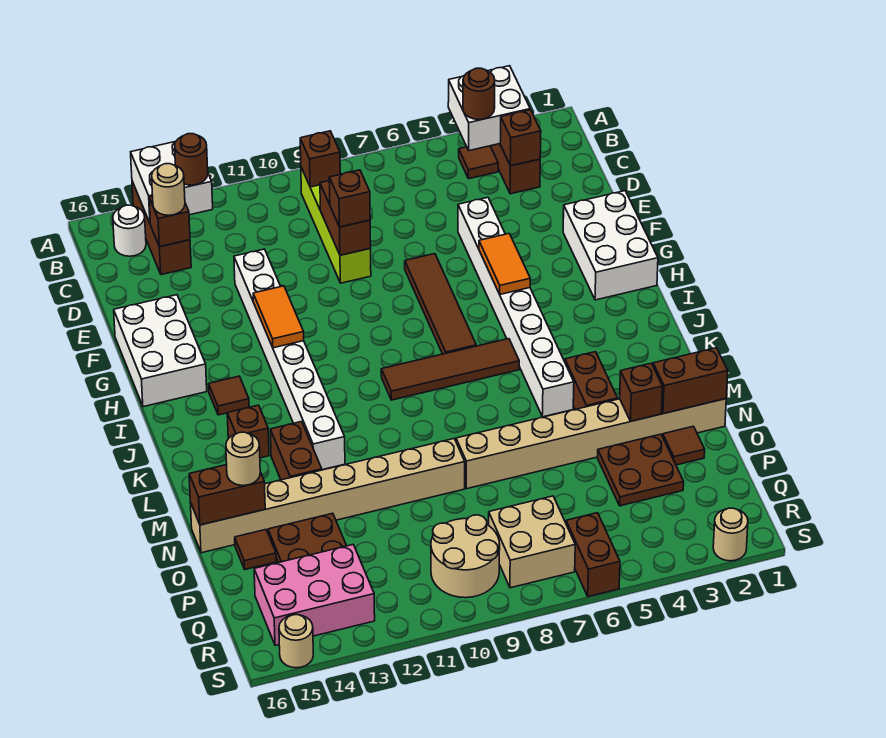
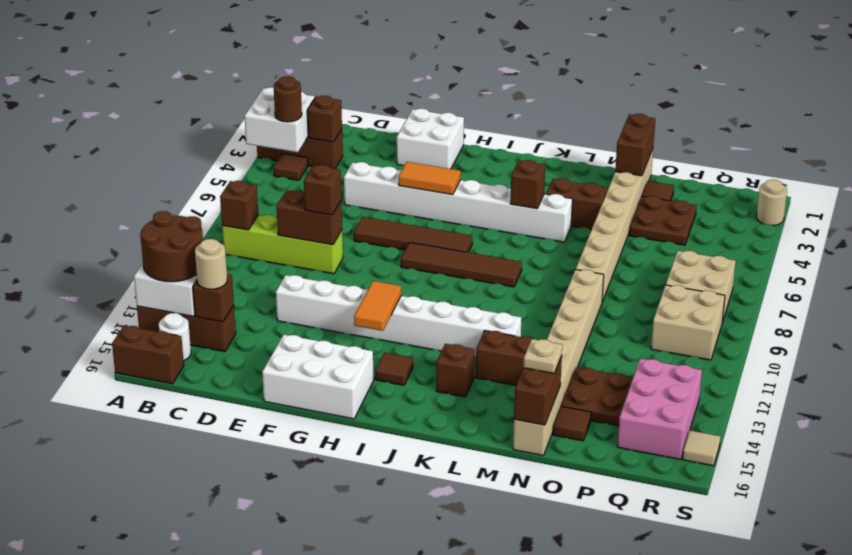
brown 1x1 round brick [175,134,208,185] -> brown 2x2 round brick [140,211,203,282]
white 2x3 brick [563,191,658,300] -> white 2x2 brick [397,109,464,169]
orange 1x2 tile [253,286,304,348] -> orange 1x2 tile turned to [354,281,401,331]
brown 1x4 tile [381,339,519,400] -> brown 1x4 tile turned to [401,242,522,287]
brown 1x1 brick [620,363,662,421] -> brown 1x1 brick moved to [510,160,545,209]
tan 1x1 round brick [226,432,260,486] -> tan 1x1 plate [523,339,562,373]
tan 2x2 round brick [431,515,500,598] -> tan 2x2 brick [651,285,725,360]
brown 1x2 brick [566,513,620,597] -> brown 1x2 brick moved to [112,326,184,384]
tan 1x1 round brick [279,615,313,668] -> tan 1x1 tile [683,431,721,466]

